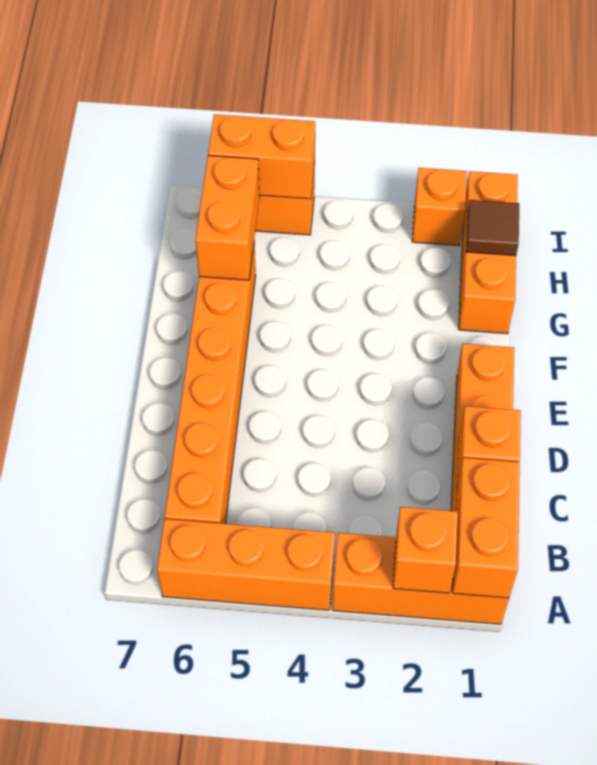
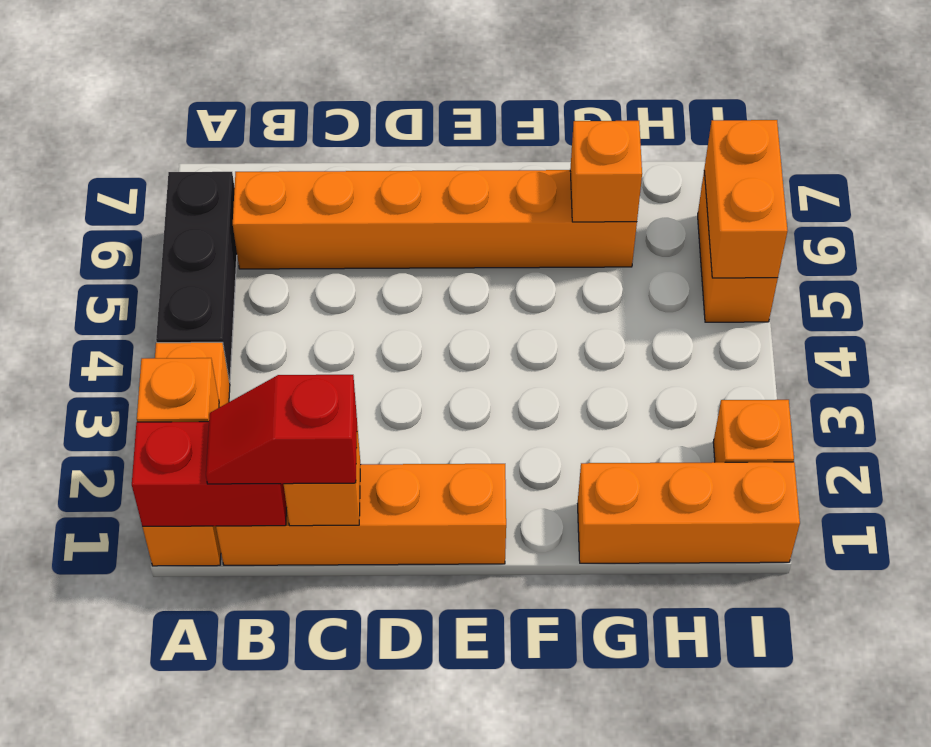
orange 1x2 brick [452,458,520,598] -> red 1x2 brick [132,422,287,526]
orange 1x3 brick [157,519,335,610] -> black 1x3 brick [156,172,237,382]
none -> red 1x2 slope [206,375,357,484]
orange 1x2 brick [195,156,260,280] -> orange 1x1 brick [570,121,642,222]
brown 1x1 tile [466,200,519,256] -> none

